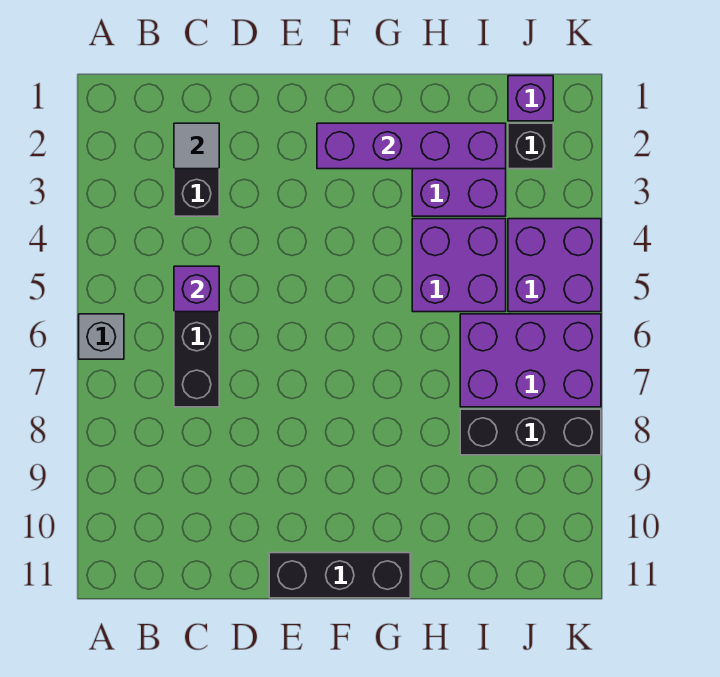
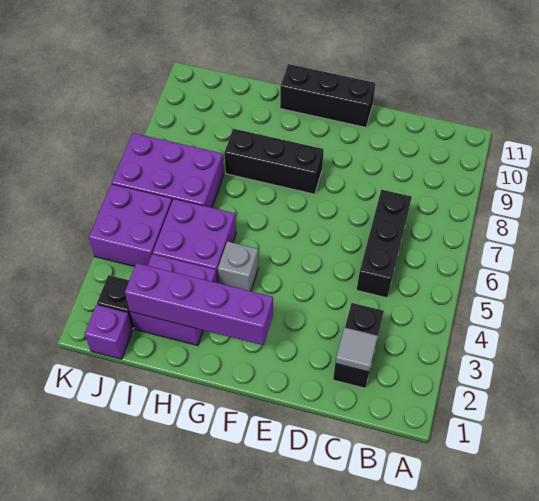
grey 1x1 brick [79,314,124,359] -> grey 1x1 brick moved to [218,241,258,291]
purple 1x1 brick [174,266,219,312] -> none
black 1x3 brick [460,409,601,455] -> black 1x3 brick moved to [224,129,324,194]

